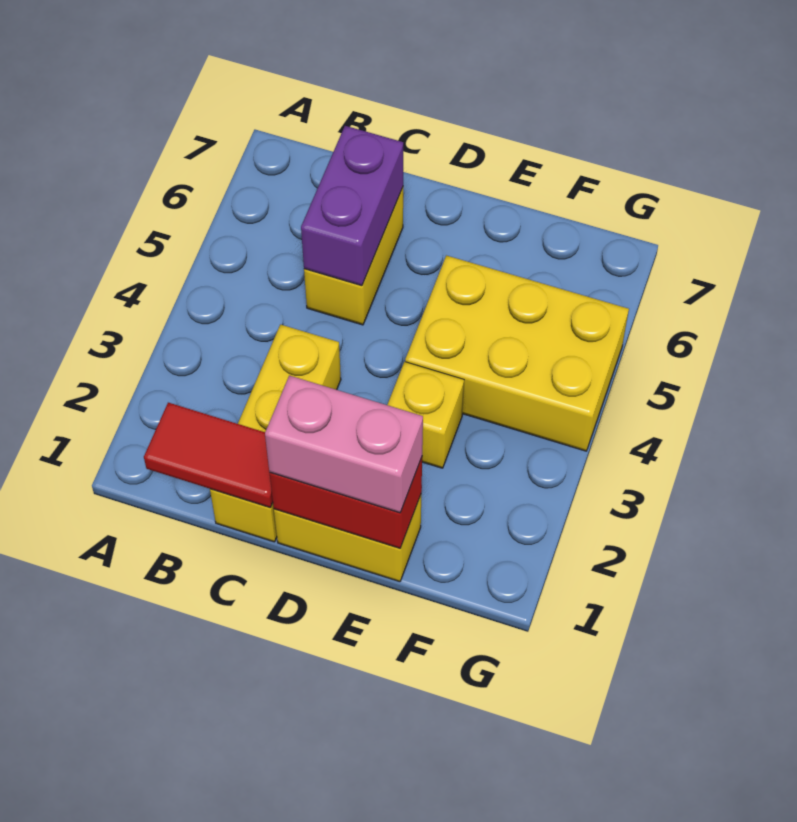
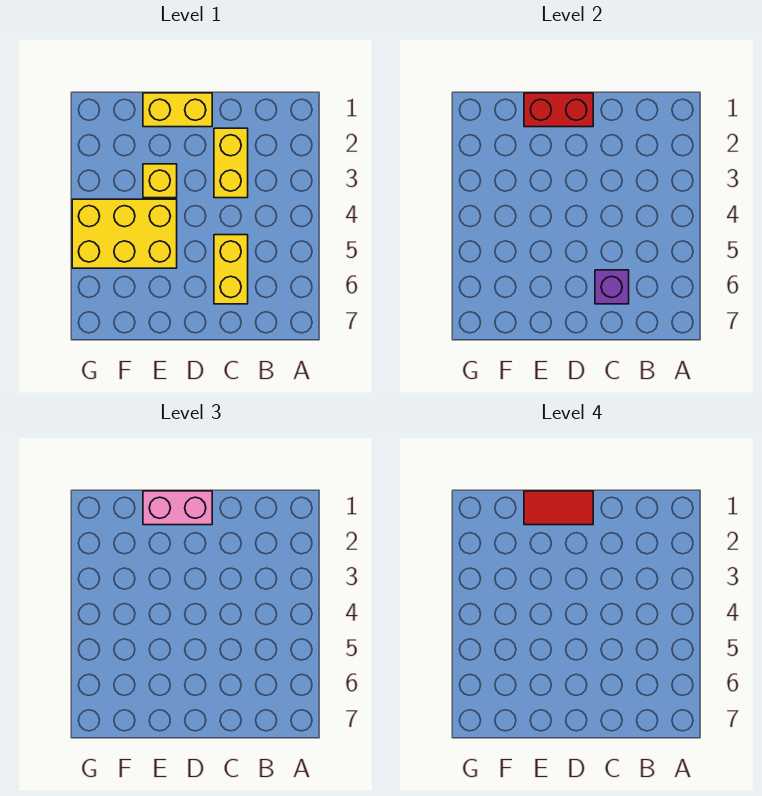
red 1x2 tile [144,403,273,508] -> red 1x2 tile moved to [524,491,593,525]
yellow 1x3 brick [210,325,341,542] -> yellow 1x2 brick [214,128,248,198]
purple 1x2 brick [301,126,403,286] -> purple 1x1 brick [595,270,629,304]

